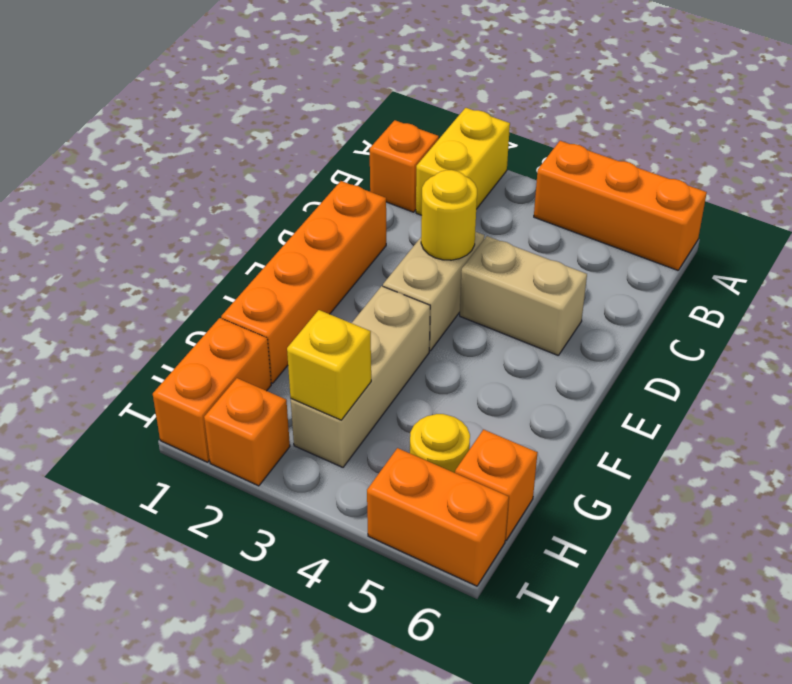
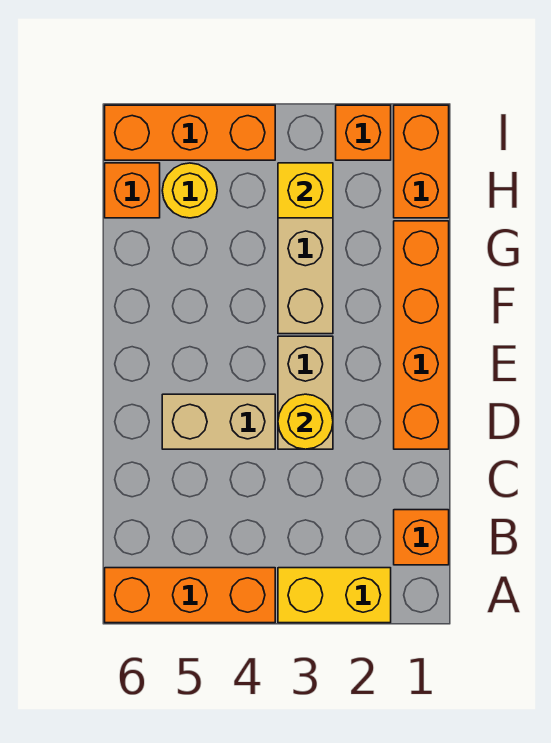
yellow 1x2 brick [416,108,510,215] -> yellow 1x2 brick turned to [278,568,391,623]
orange 1x2 brick [367,448,509,586] -> orange 1x3 brick [105,105,275,160]

